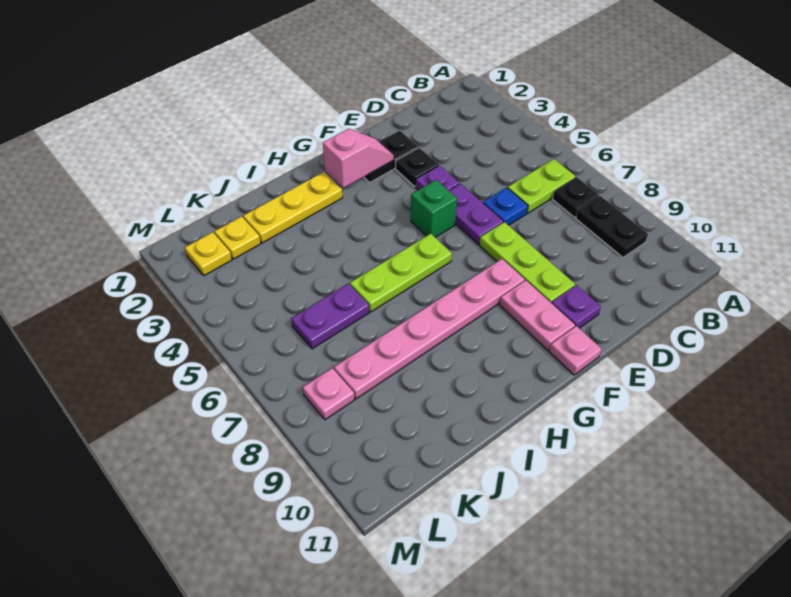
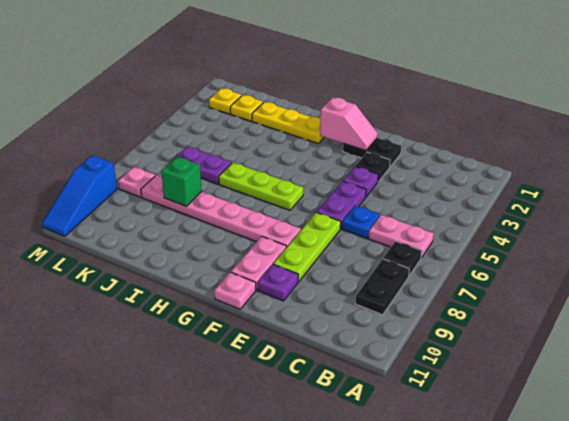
lime 1x2 plate [508,159,575,213] -> pink 1x2 plate [368,215,434,258]
green 1x1 brick [411,180,457,237] -> green 1x1 brick moved to [161,157,202,206]
none -> blue 1x3 slope [42,155,117,236]

